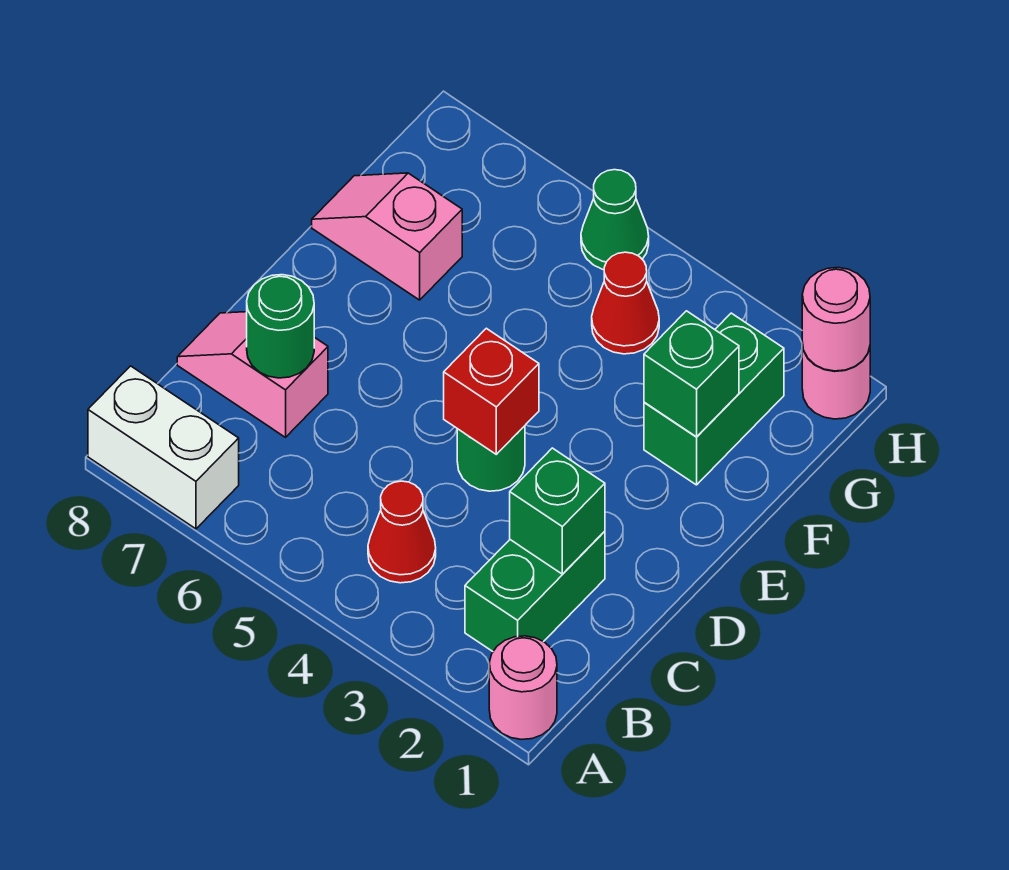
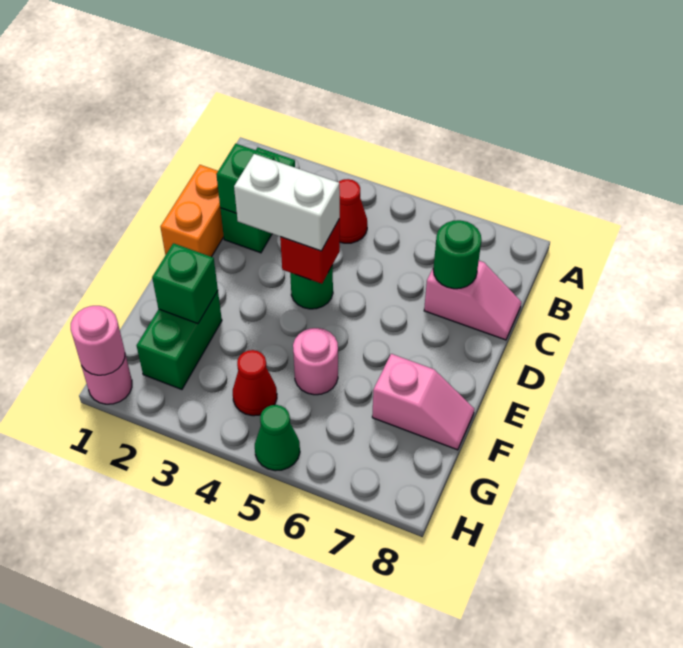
pink 1x1 round brick [489,636,557,740] -> pink 1x1 round brick moved to [293,328,338,395]
white 1x2 brick [88,366,239,529] -> white 1x2 brick moved to [234,154,340,251]
none -> orange 1x2 brick [160,165,224,257]

